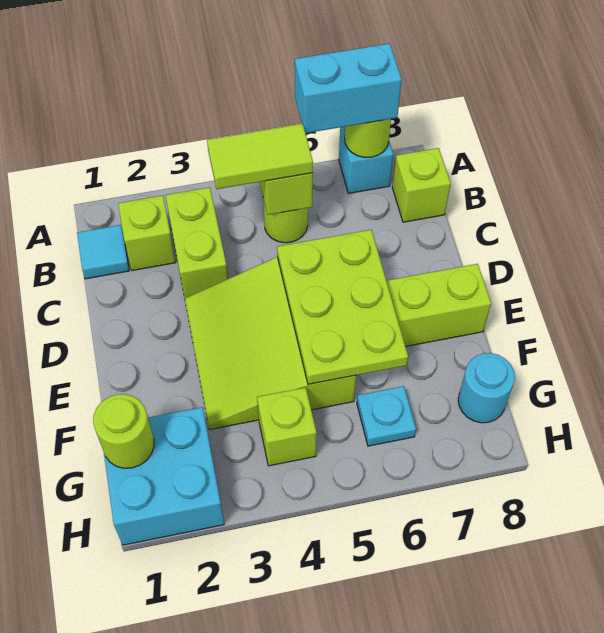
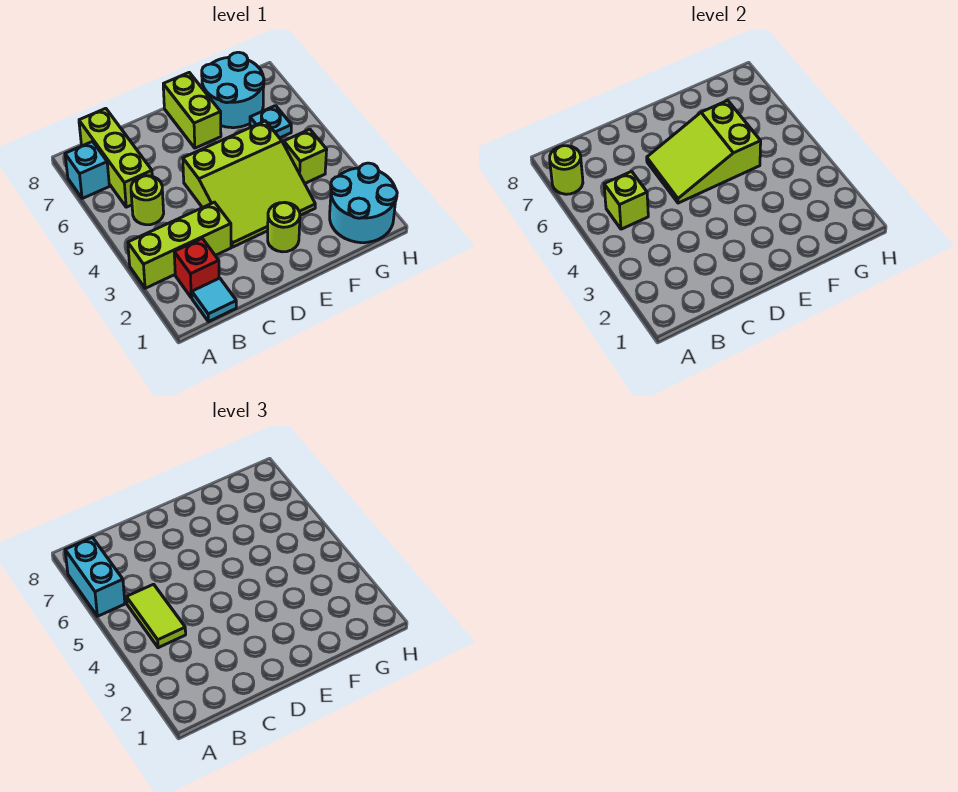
lime 1x1 brick [118,195,176,271] -> red 1x1 brick [174,238,219,298]
lime 1x2 brick [166,187,228,298] -> lime 1x3 brick [128,202,231,288]
lime 1x1 brick [392,148,451,222] -> lime 1x3 brick [79,108,152,207]
lime 2x3 plate [277,230,408,384] -> lime 2x3 slope [647,101,761,203]
cyan 2x2 brick [104,407,224,545] -> cyan 2x2 round brick [330,163,397,243]
lime 1x1 round brick [93,394,154,468] -> lime 1x1 round brick moved to [268,202,300,252]
cyan 1x1 round brick [458,353,515,423] -> cyan 2x2 round brick [202,52,264,128]

